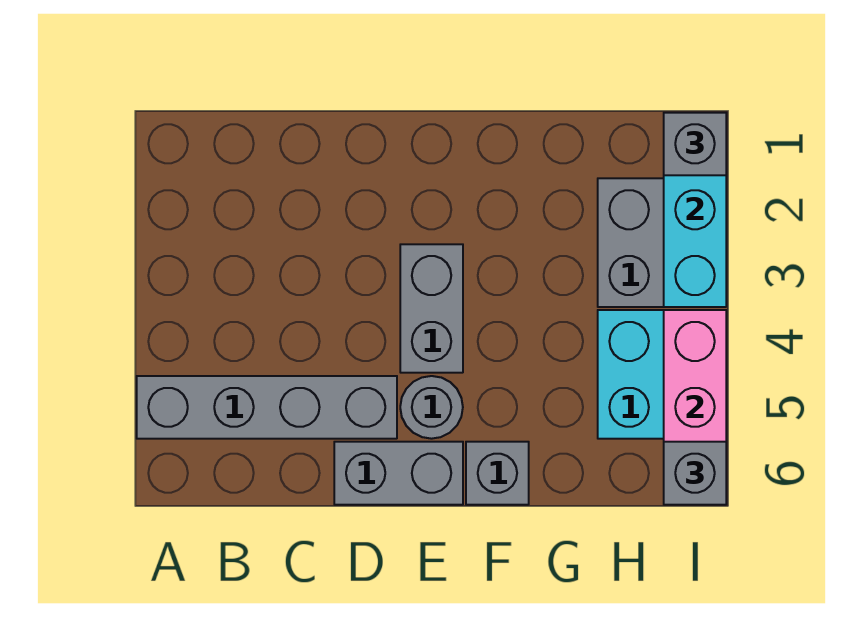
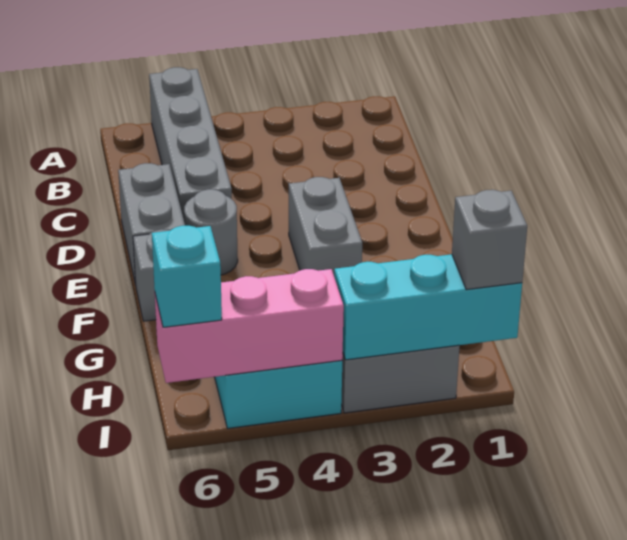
grey 1x2 brick [400,244,463,373] -> grey 1x2 brick turned to [289,177,362,275]
grey 1x1 brick [664,442,726,505] -> cyan 1x1 brick [152,226,222,327]

